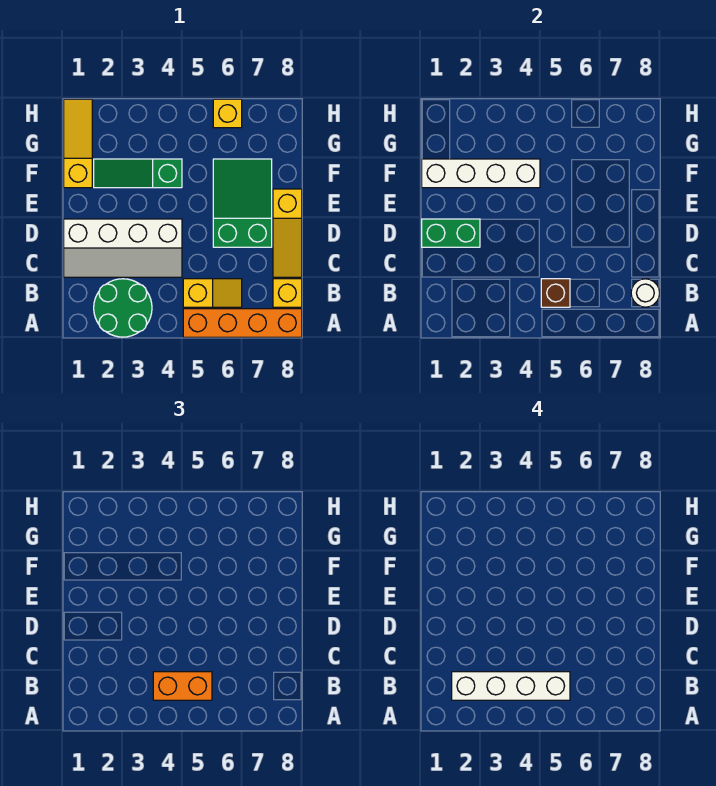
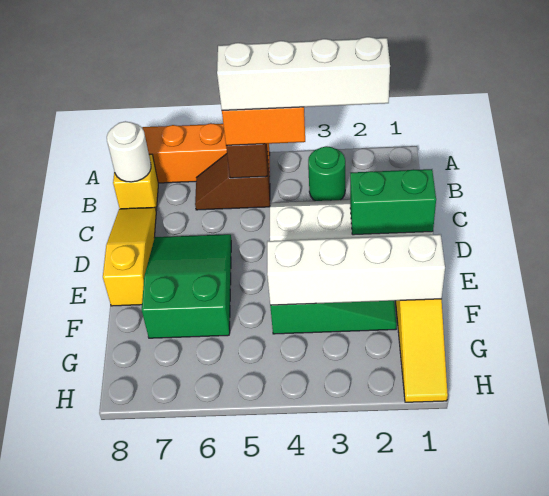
green 2x2 round brick [94,279,152,337] -> green 1x1 round brick [308,146,345,201]
yellow 1x2 slope [183,279,242,307] -> brown 1x2 slope [195,152,270,210]
green 2x3 slope [213,159,272,247] -> green 2x3 slope turned to [142,234,231,338]
yellow 1x1 brick [213,99,242,128] -> none

